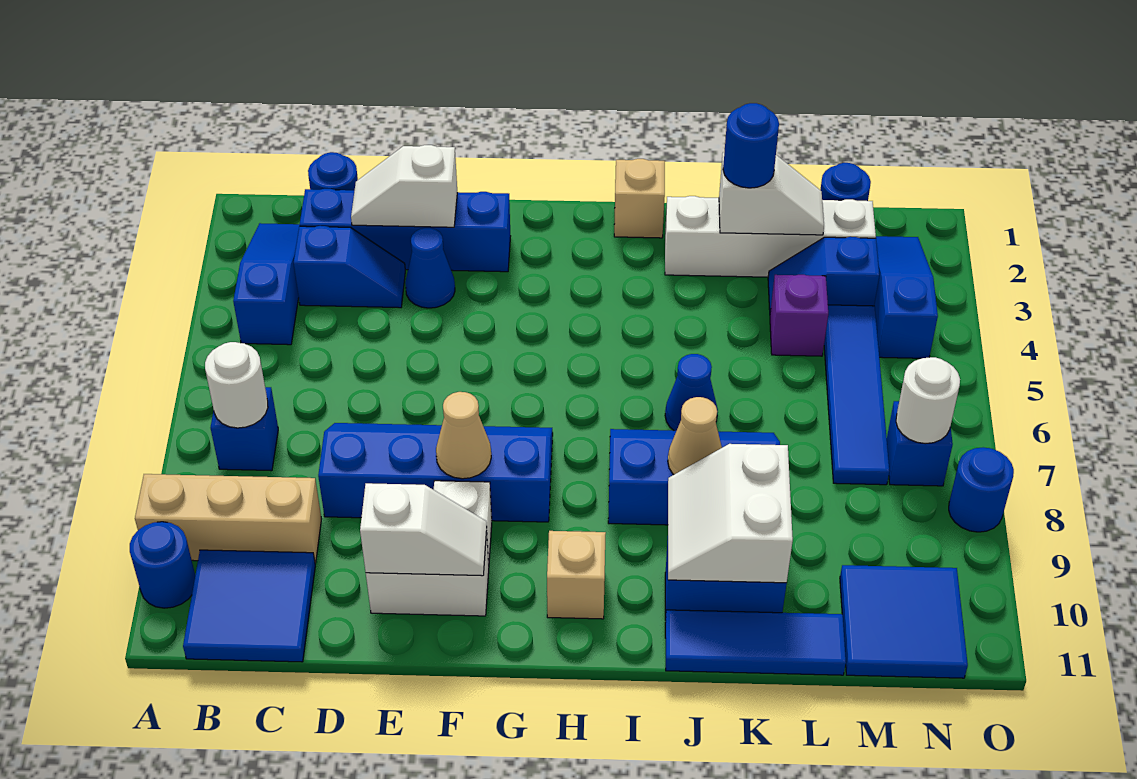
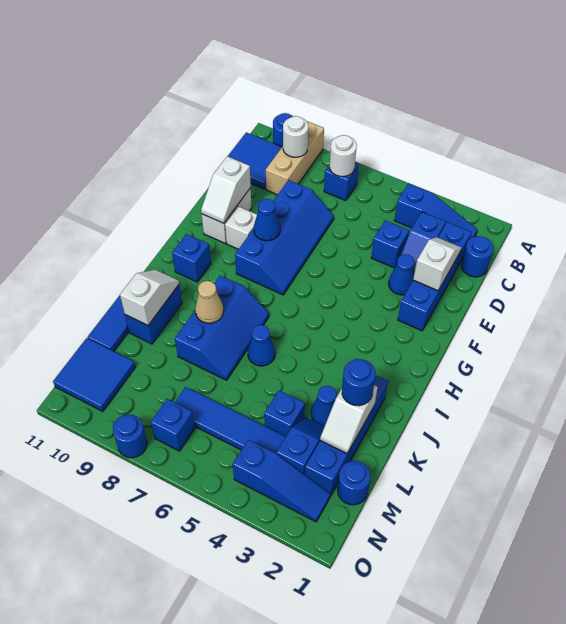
none -> blue 1x1 brick [371,220,409,268]
tan 1x1 cone [436,392,491,479] -> blue 1x1 cone [254,199,280,241]
tan 1x1 brick [547,531,606,619] -> blue 1x1 brick [172,234,211,282]
tan 1x1 brick [614,159,665,238] -> none
white 1x4 brick [665,196,876,277] -> blue 1x4 brick [305,376,388,495]
white 2x2 slope [668,444,793,583] -> white 1x2 slope [120,270,179,325]
none -> blue 1x1 cone [311,386,336,426]
purple 1x1 brick [770,275,828,356] -> blue 1x1 brick [264,390,305,436]
white 1x1 round brick [896,357,960,444] -> white 1x1 round brick moved to [283,116,308,157]

